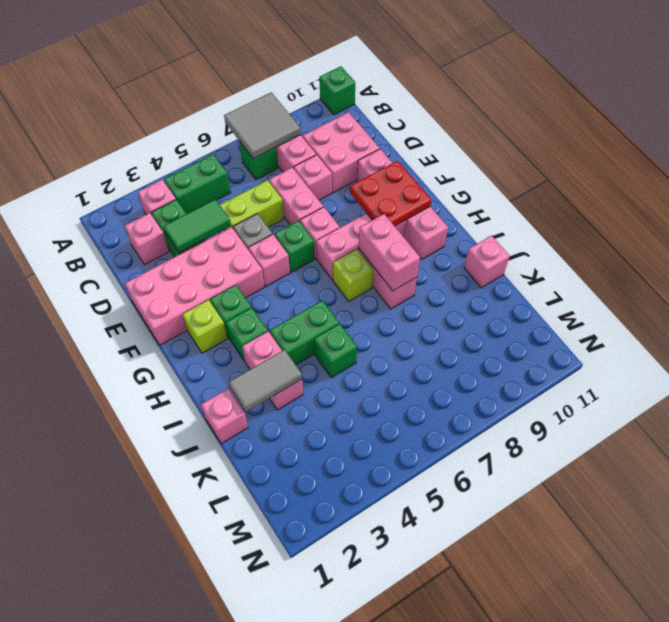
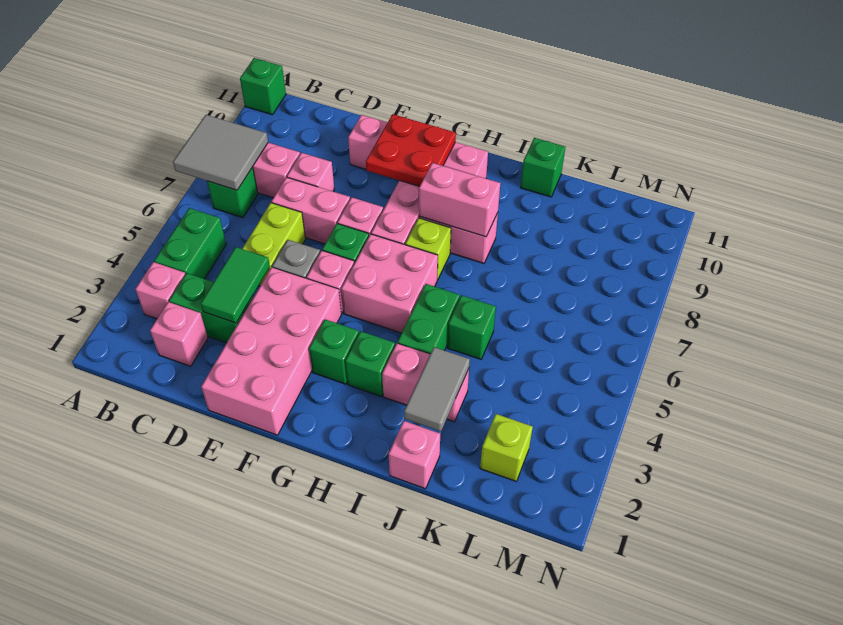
pink 2x2 brick [303,112,380,193] -> pink 2x2 brick moved to [341,234,438,333]
lime 1x1 brick [182,300,228,353] -> lime 1x1 brick moved to [480,414,533,481]
pink 1x1 brick [464,236,510,288] -> green 1x1 brick [521,138,565,197]

